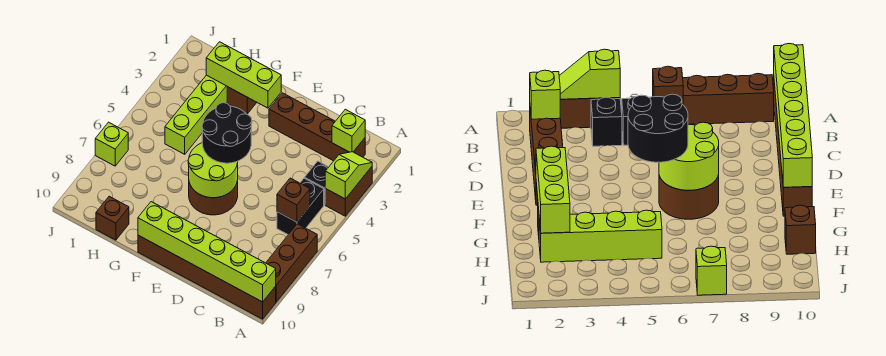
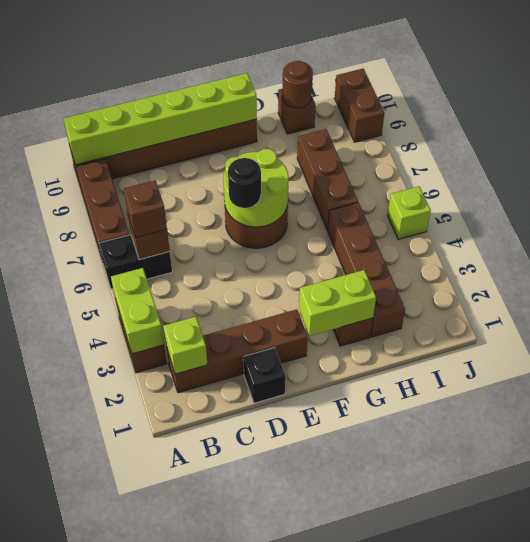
lime 1x2 slope [325,152,372,199] -> lime 1x2 brick [111,268,164,354]
black 1x1 brick [305,161,328,205] -> black 1x1 brick moved to [243,348,286,403]
black 1x2 brick [277,178,324,235] -> black 1x2 brick turned to [99,235,172,289]
none -> brown 1x1 brick [123,180,167,238]
black 2x2 round brick [202,103,252,163] -> black 1x1 round brick [228,158,261,208]
lime 1x3 brick [206,42,281,108] -> lime 1x2 brick [299,270,376,336]
lime 1x4 brick [165,75,227,154] -> brown 1x4 brick [328,203,405,337]
none -> brown 1x3 brick [297,129,358,230]
none -> brown 1x1 round brick [282,61,313,108]
lime 1x1 brick [95,122,128,166] -> lime 1x1 brick moved to [387,186,431,239]
none -> brown 1x2 brick [335,69,384,142]

